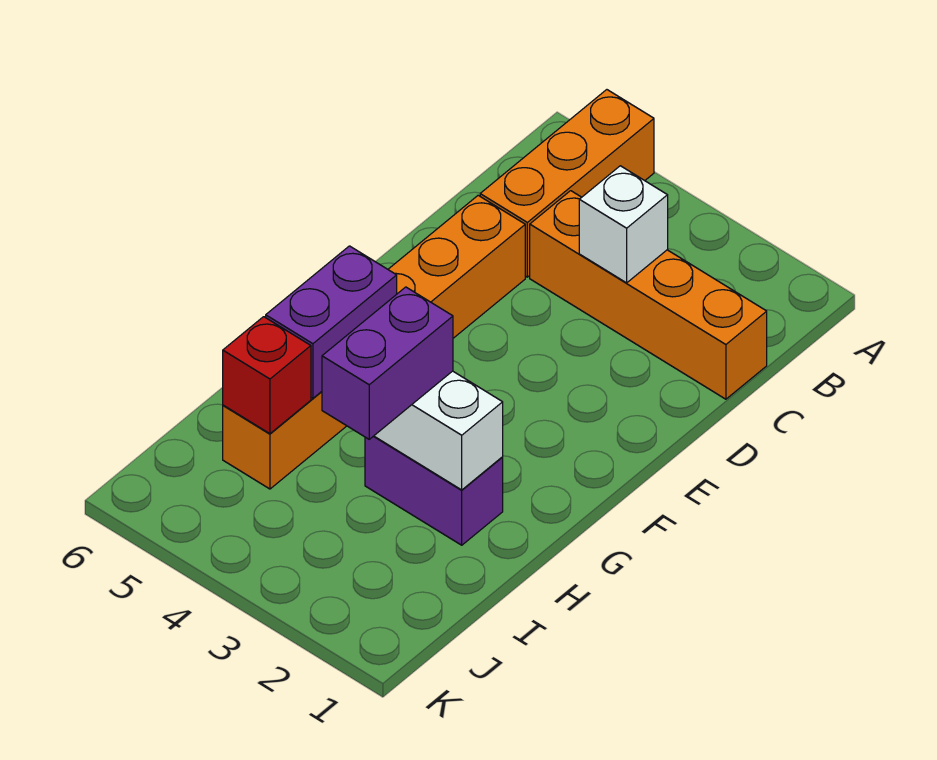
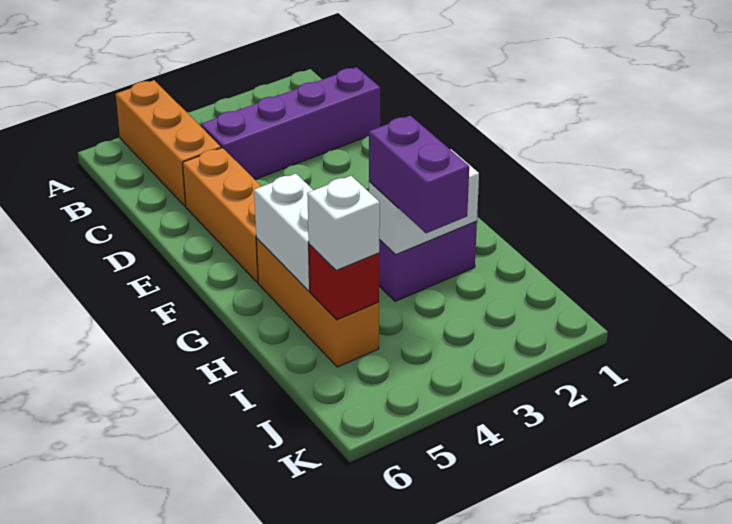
orange 1x4 brick [530,191,767,399] -> purple 1x4 brick [201,67,380,179]
white 1x1 brick [579,166,668,283] -> white 1x1 brick moved to [307,176,380,270]
purple 1x2 brick [266,246,397,398] -> white 1x2 brick [254,174,313,291]

